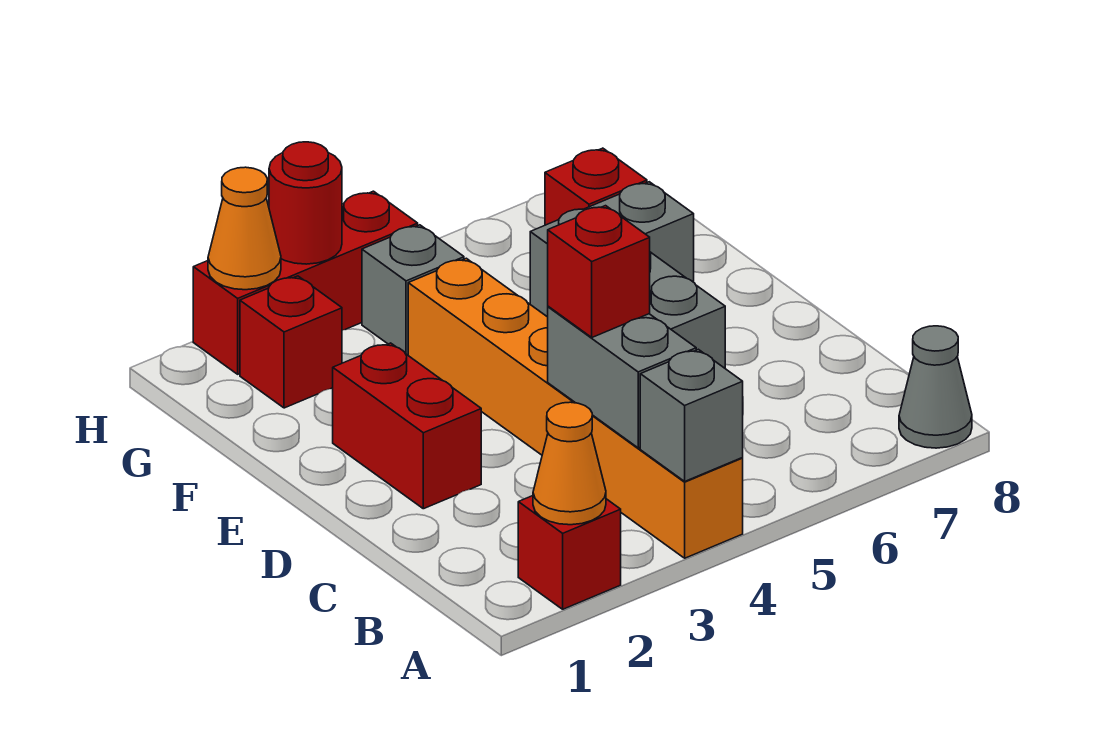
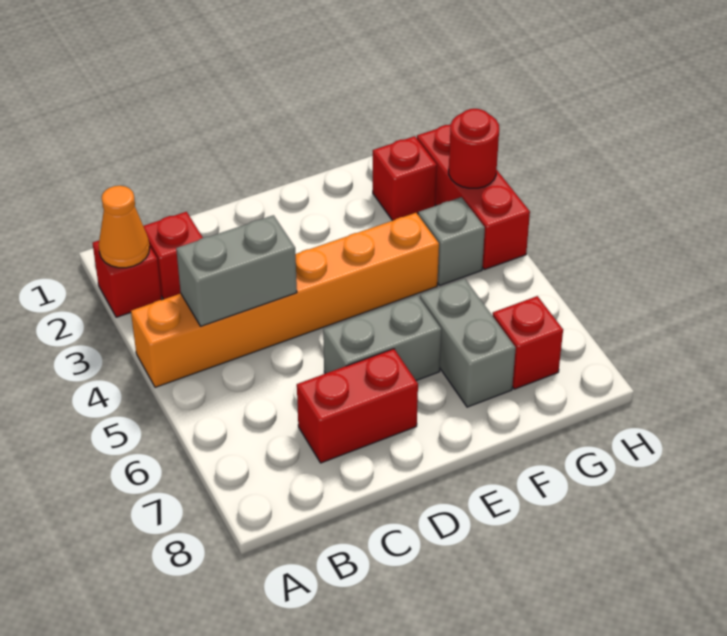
grey 1x1 brick [640,349,743,481] -> none
grey 1x1 cone [899,326,972,448] -> none
red 1x1 brick [548,206,650,337] -> red 1x1 brick moved to [143,212,203,299]
red 1x2 brick [333,343,481,509] -> red 1x2 brick moved to [297,349,418,463]
orange 1x1 cone [208,167,281,290] -> none

